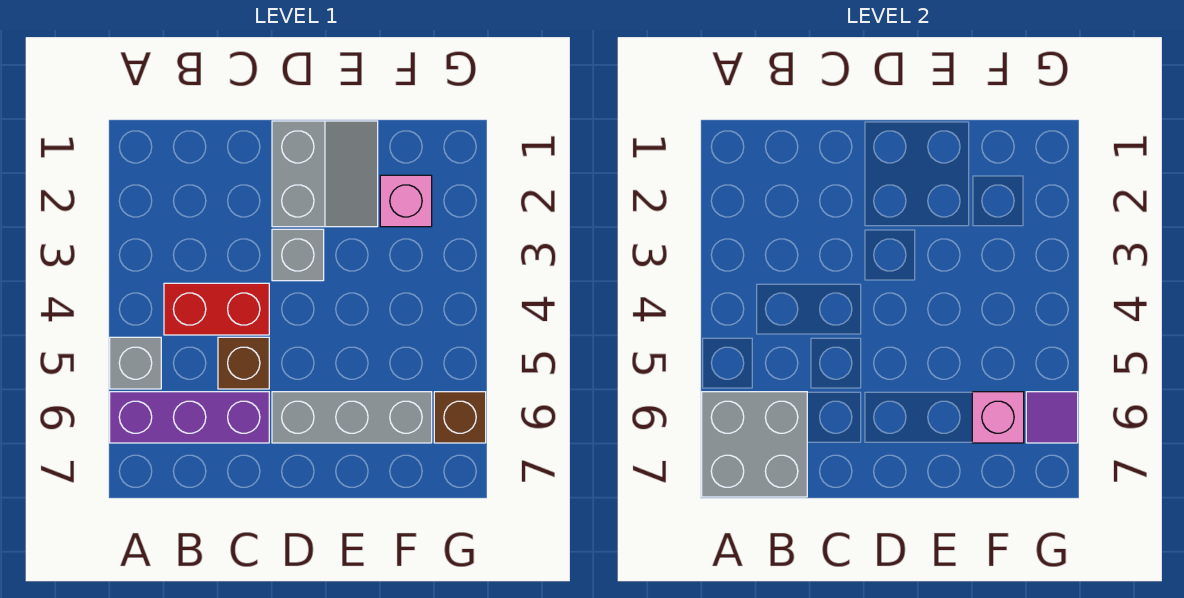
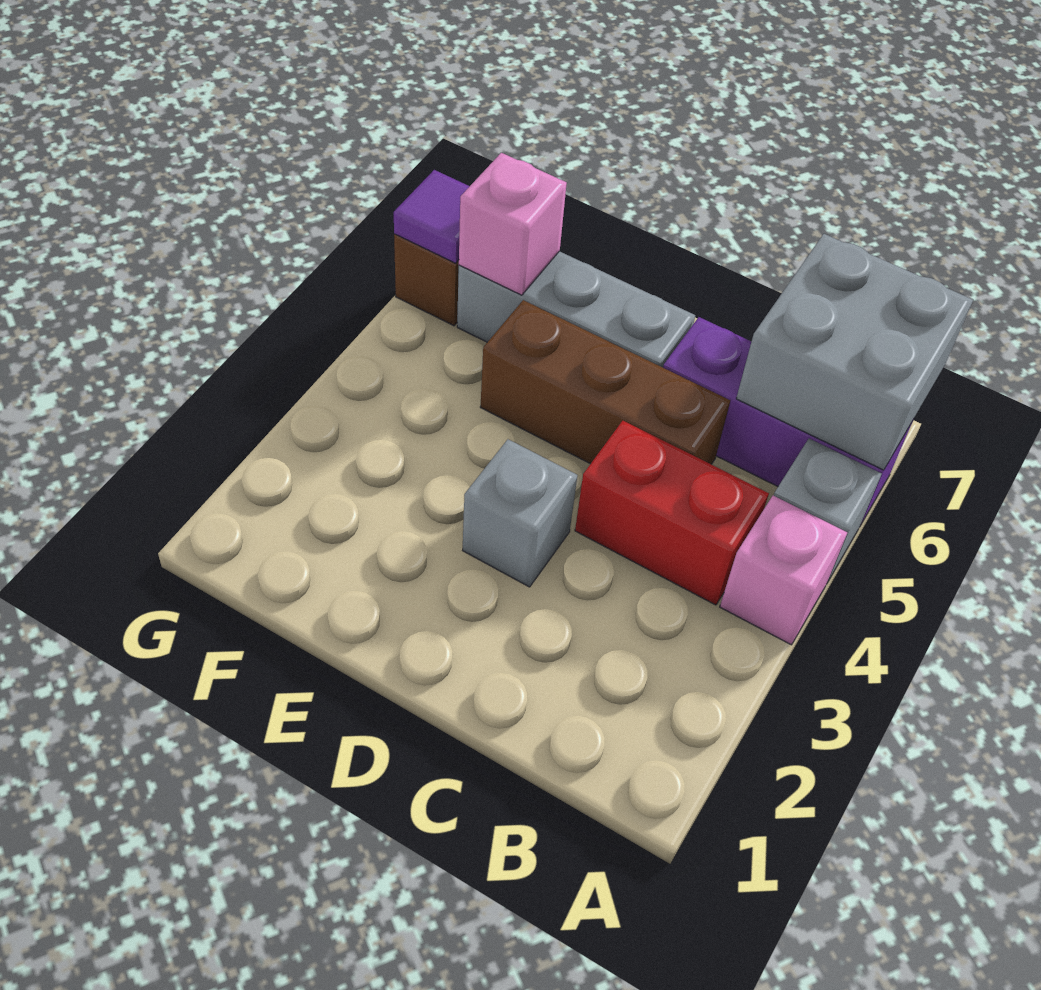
brown 1x1 brick [218,337,269,389] -> brown 1x3 brick [480,300,731,464]
grey 2x2 slope [272,121,378,227] -> none
pink 1x1 brick [380,175,432,227] -> pink 1x1 brick moved to [720,495,847,645]

